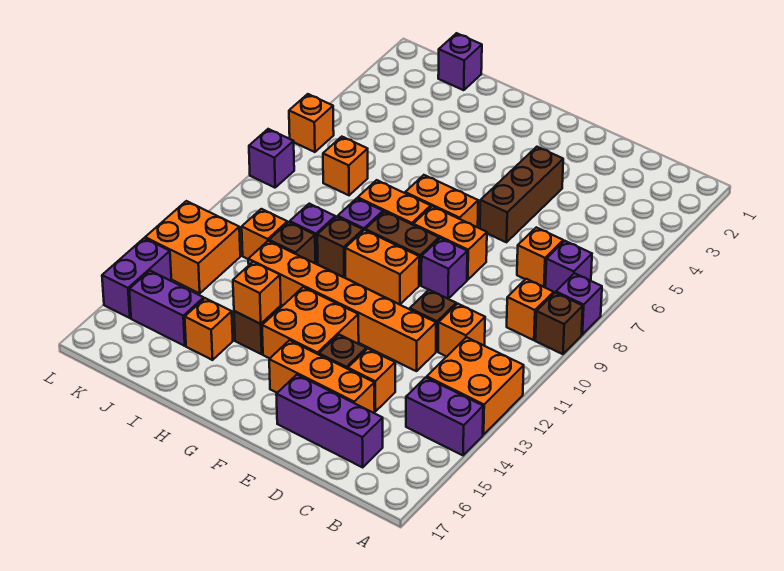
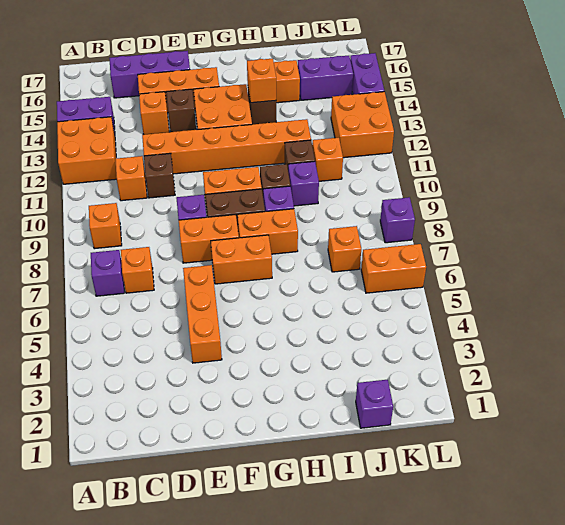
purple 1x1 brick [556,273,602,335] -> none
brown 1x1 brick [535,293,583,354] -> none
brown 1x3 brick [480,147,563,242] -> orange 1x3 brick [183,265,222,363]
orange 1x1 brick [289,94,334,152] -> orange 1x2 brick [361,244,426,293]

